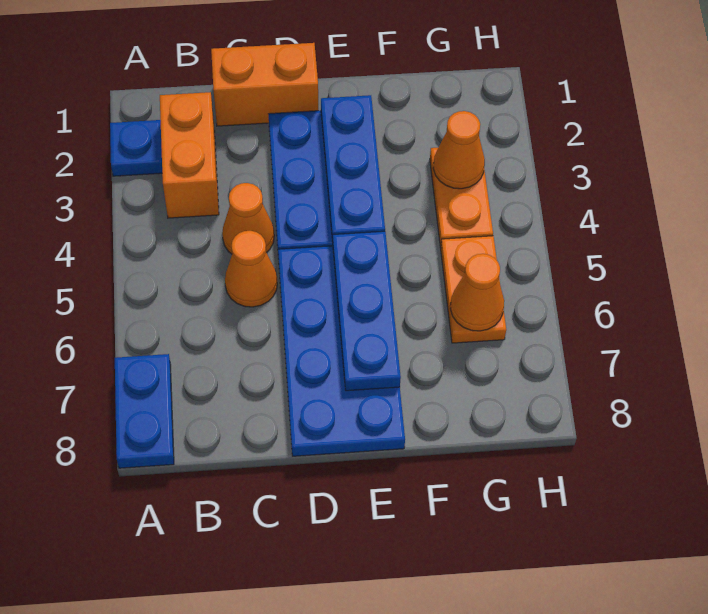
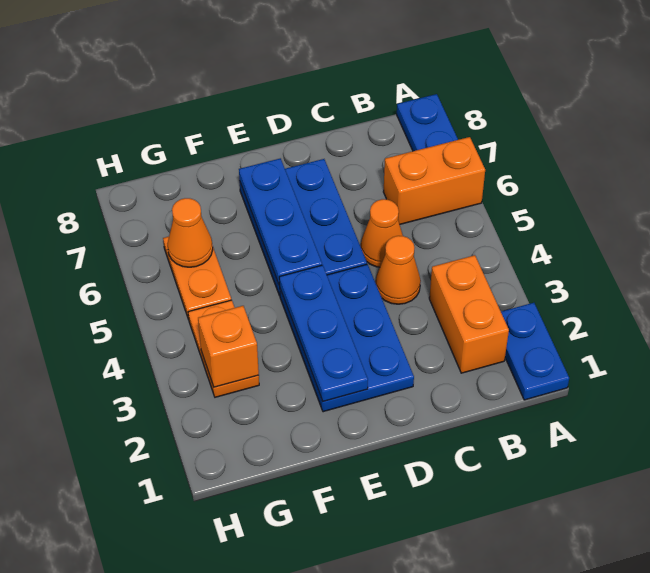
blue 1x1 plate [110,120,162,176] -> blue 1x2 plate [501,303,569,400]
orange 1x2 brick [211,43,318,126] -> orange 1x2 brick moved to [384,137,485,224]
blue 2x4 plate [278,246,405,456] -> blue 2x3 plate [240,159,367,296]
orange 1x1 cone [433,111,485,189] -> orange 1x1 brick [198,306,259,387]

